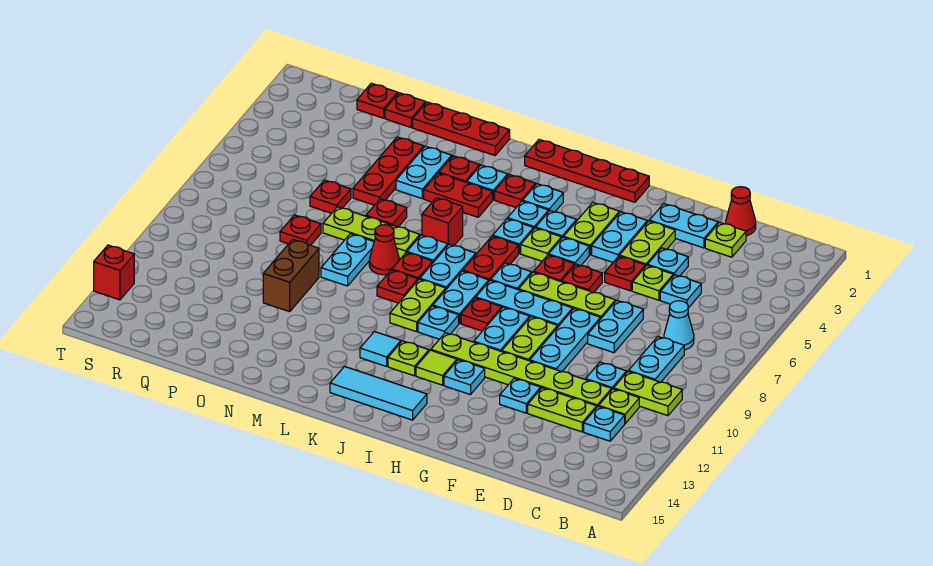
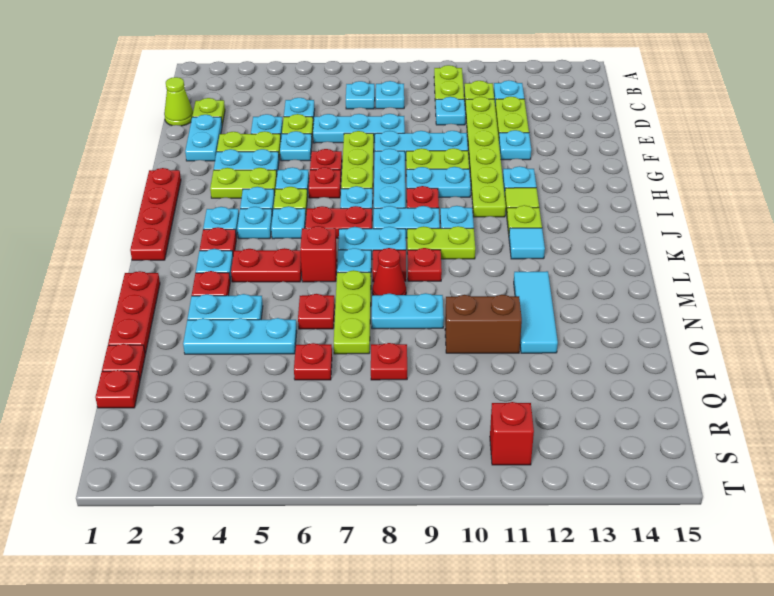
cyan 1x1 cone [664,301,694,350] -> cyan 1x1 plate [346,81,375,109]
cyan 1x2 plate [629,337,684,382] -> cyan 1x1 plate [376,81,404,109]
red 1x1 cone [726,187,756,236] -> lime 1x1 cone [164,77,193,126]
cyan 1x2 plate [588,300,643,353] -> cyan 1x3 plate [313,114,405,143]
red 1x1 plate [605,256,645,291] -> cyan 1x1 plate [280,131,312,161]
cyan 1x3 tile [330,367,427,420] -> cyan 1x3 tile moved to [514,271,558,353]
red 1x2 plate [424,173,493,217] -> red 1x2 plate turned to [231,248,302,282]
red 1x3 plate [353,137,424,205] -> cyan 1x3 plate [183,318,297,354]
red 1x1 brick [94,245,134,300] -> red 1x1 brick moved to [490,402,534,465]

